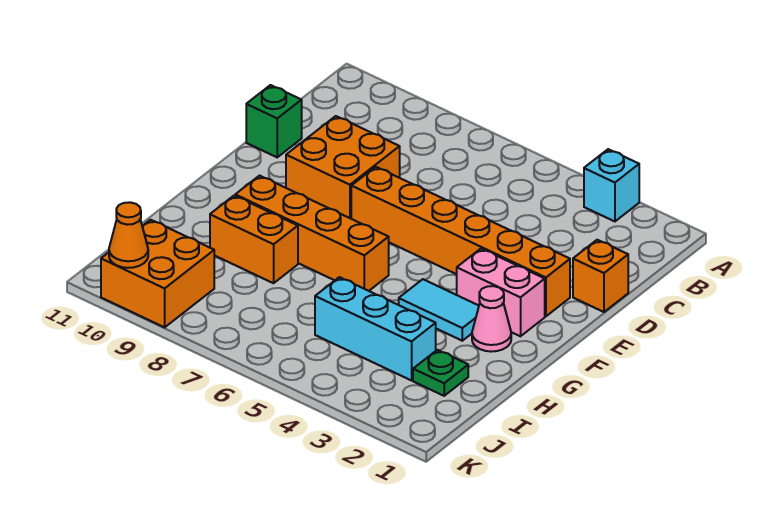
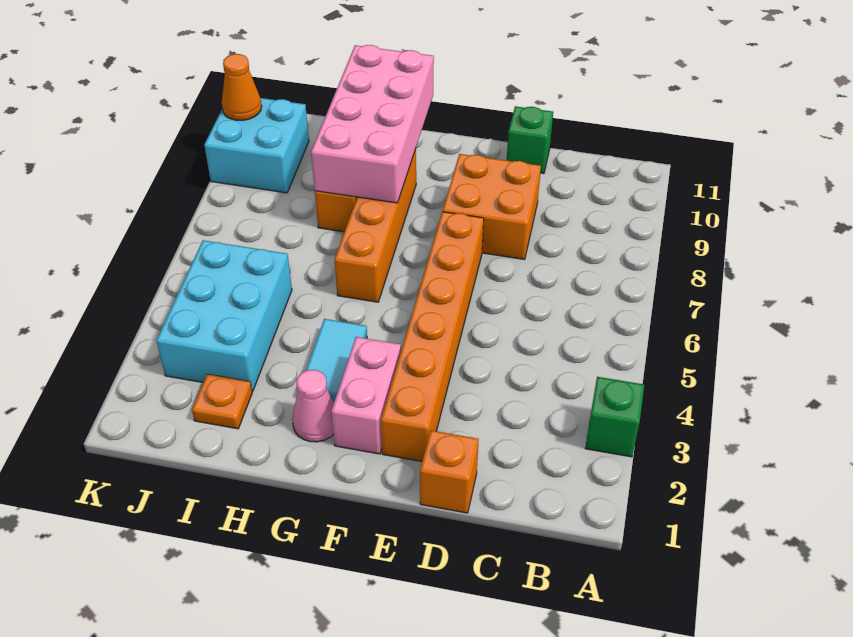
cyan 1x1 brick [584,149,639,221] -> green 1x1 brick [585,377,644,457]
none -> pink 2x4 brick [311,45,434,203]
green 1x1 plate [413,350,468,396] -> orange 1x1 plate [192,374,252,429]
cyan 1x3 brick [315,277,436,380] -> cyan 2x3 brick [156,240,292,391]
orange 2x2 brick [101,220,214,327] -> cyan 2x2 brick [204,98,309,193]

